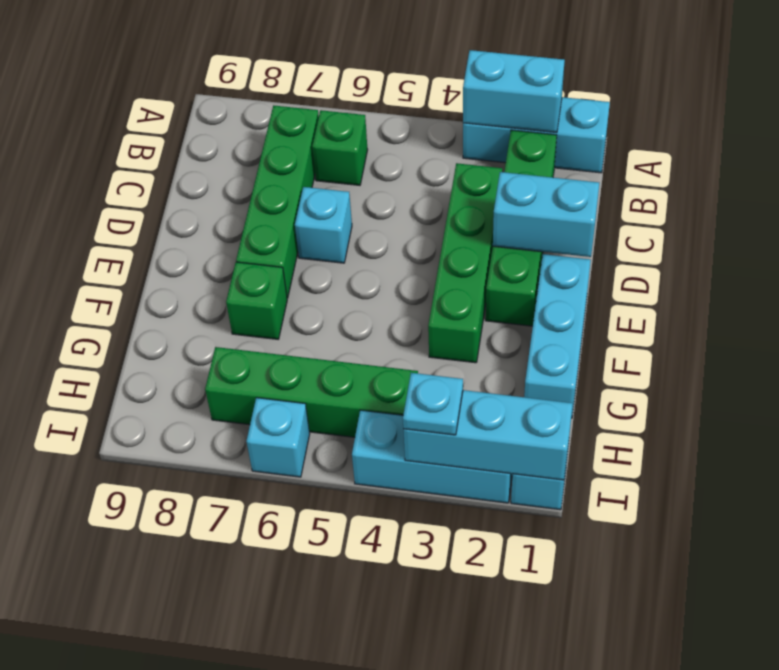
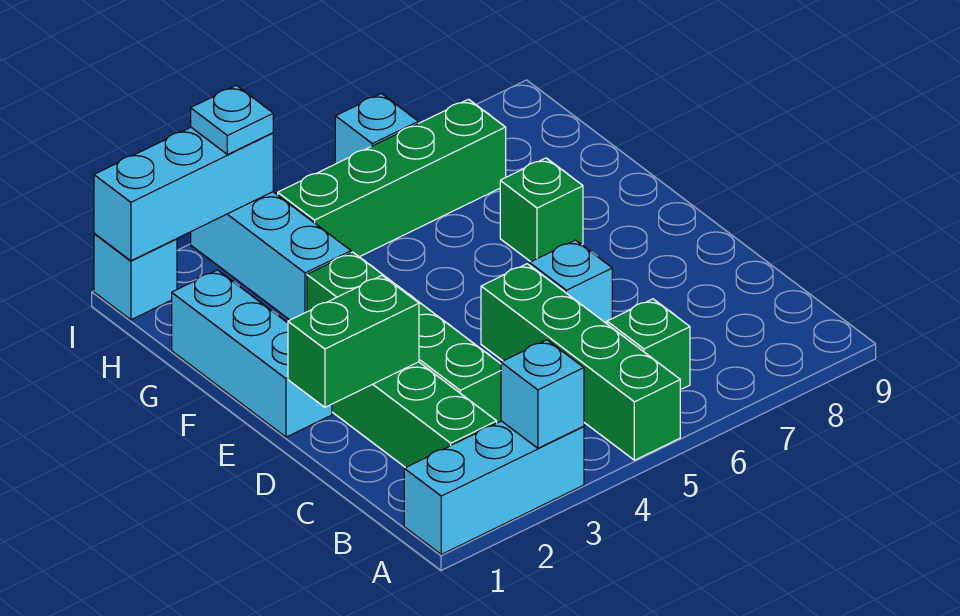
cyan 1x2 brick [463,50,565,133] -> cyan 1x1 brick [501,340,584,448]
green 1x4 brick [236,105,319,298] -> green 1x4 brick moved to [481,264,680,460]
cyan 1x2 brick [493,172,599,257] -> green 1x2 brick [288,275,419,407]
cyan 1x3 brick [352,410,512,503] -> cyan 1x3 brick turned to [191,192,351,320]

